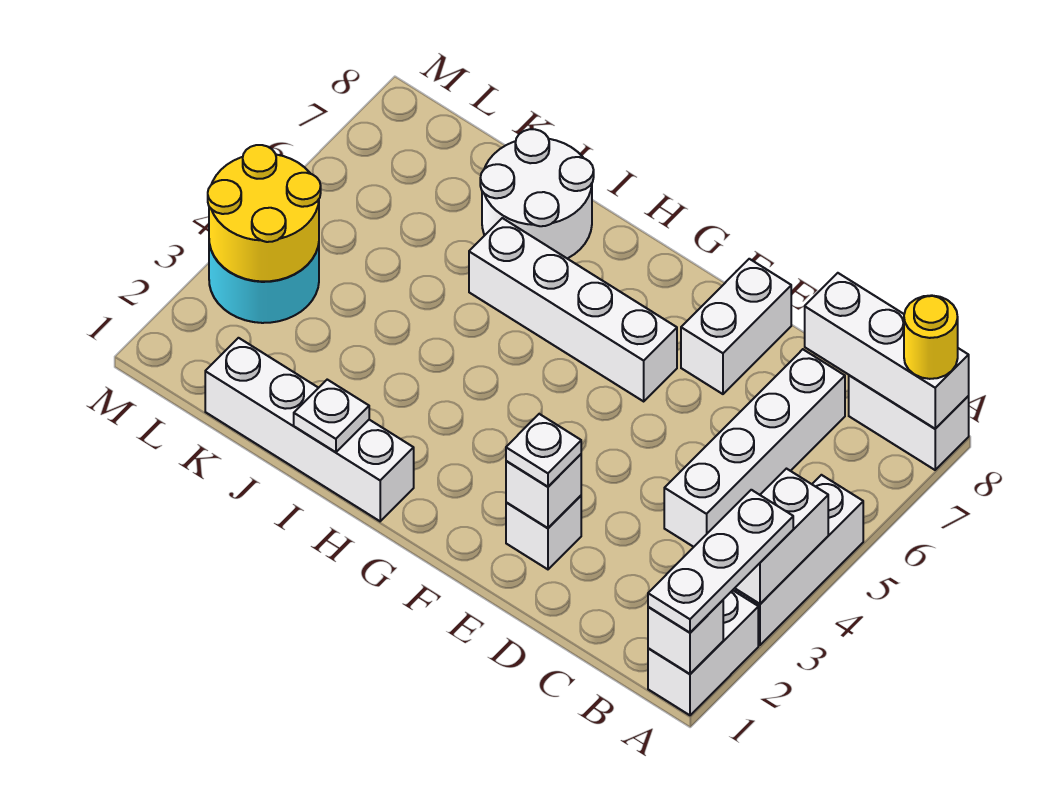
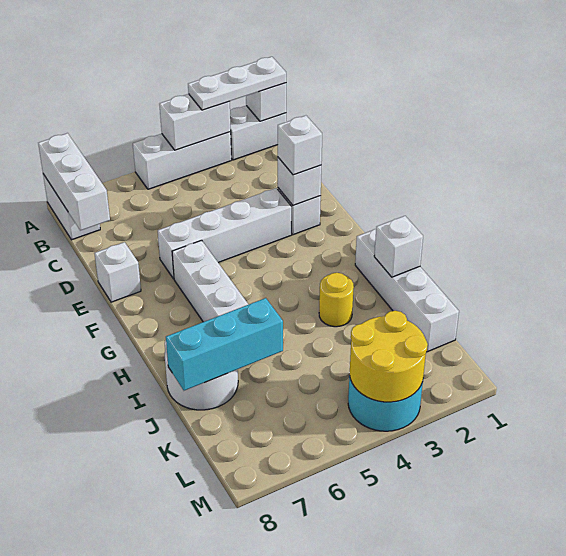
yellow 1x1 round brick [904,295,958,379] -> yellow 1x1 round brick moved to [319,273,354,327]
white 1x4 brick [664,349,845,547] -> white 1x4 brick moved to [158,188,291,279]
white 1x1 plate [506,414,581,487] -> white 1x1 brick [278,116,322,175]
white 1x2 brick [681,259,791,394] -> white 1x1 brick [94,242,141,302]
white 1x1 plate [294,380,369,452] -> white 1x1 brick [374,216,423,277]
none -> cyan 1x3 brick [166,298,283,391]

